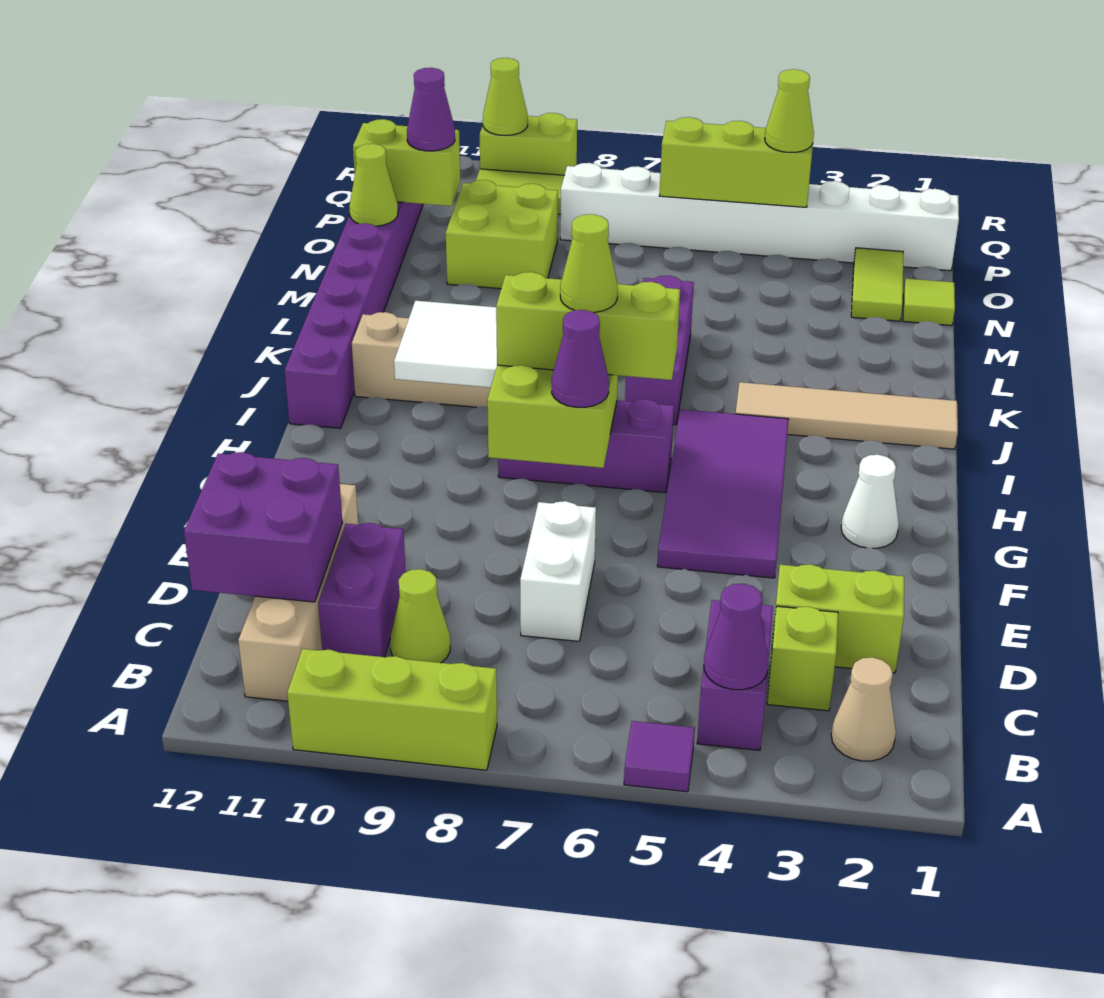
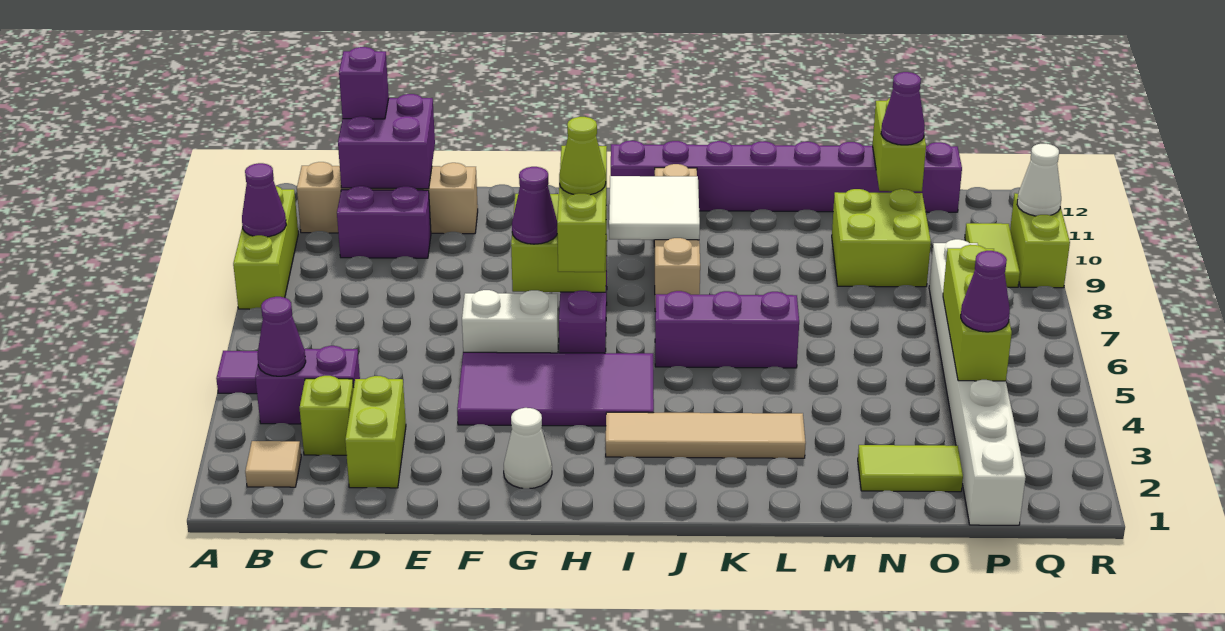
none -> purple 1x1 cone [242,163,286,237]
tan 1x1 cone [831,657,896,761] -> tan 1x1 tile [245,441,301,487]
lime 1x1 cone [390,569,450,663] -> none
none -> purple 1x1 brick [339,47,389,119]
white 1x2 brick [520,501,596,641] -> white 1x2 brick moved to [462,290,559,353]
tan 1x4 tile [736,382,958,449] -> tan 1x4 tile turned to [606,412,806,458]
lime 1x1 tile [903,278,955,326] -> none
lime 1x1 cone [349,144,398,226] -> none
lime 1x1 cone [765,69,814,152] -> purple 1x1 cone [961,251,1010,332]
lime 1x1 cone [483,58,528,135] -> white 1x1 cone [1017,144,1061,216]

